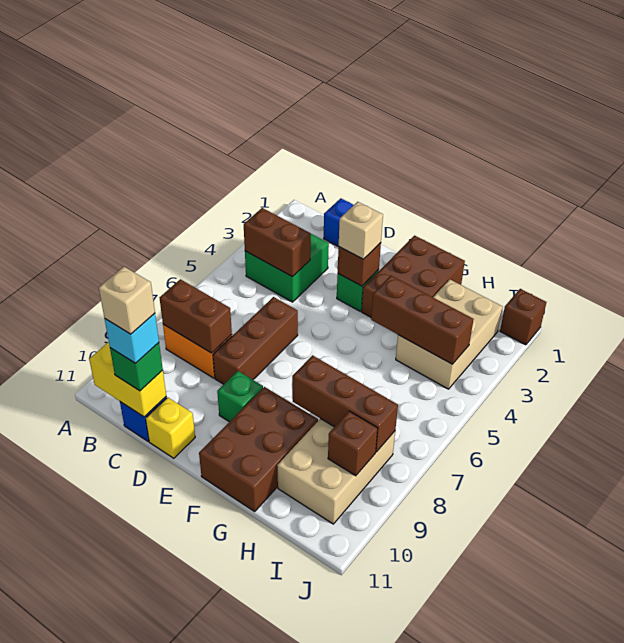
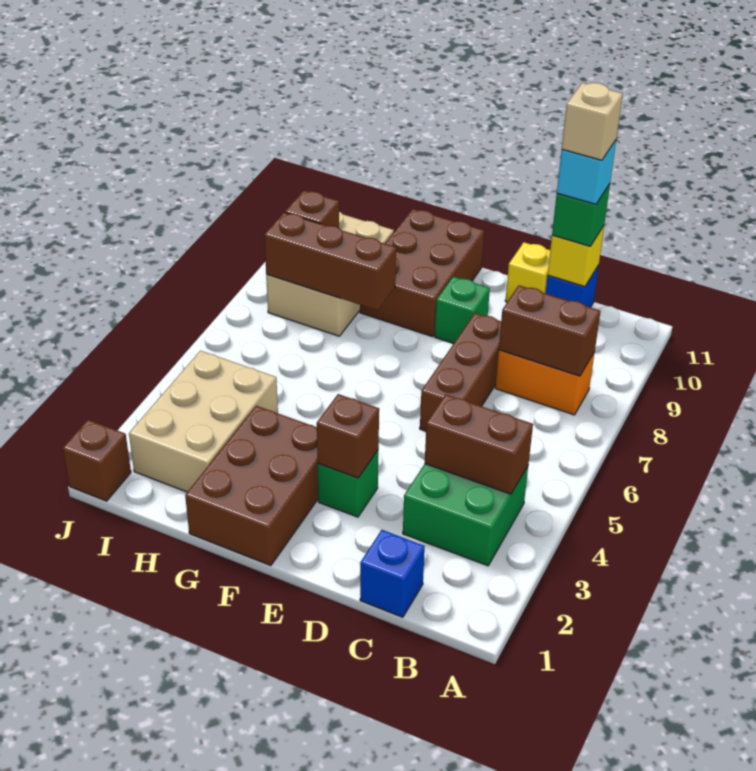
yellow 1x2 brick [89,342,166,417] -> yellow 1x1 brick [548,226,604,287]
tan 1x1 brick [339,202,383,259] -> none
brown 1x3 brick [371,276,474,364] -> none

